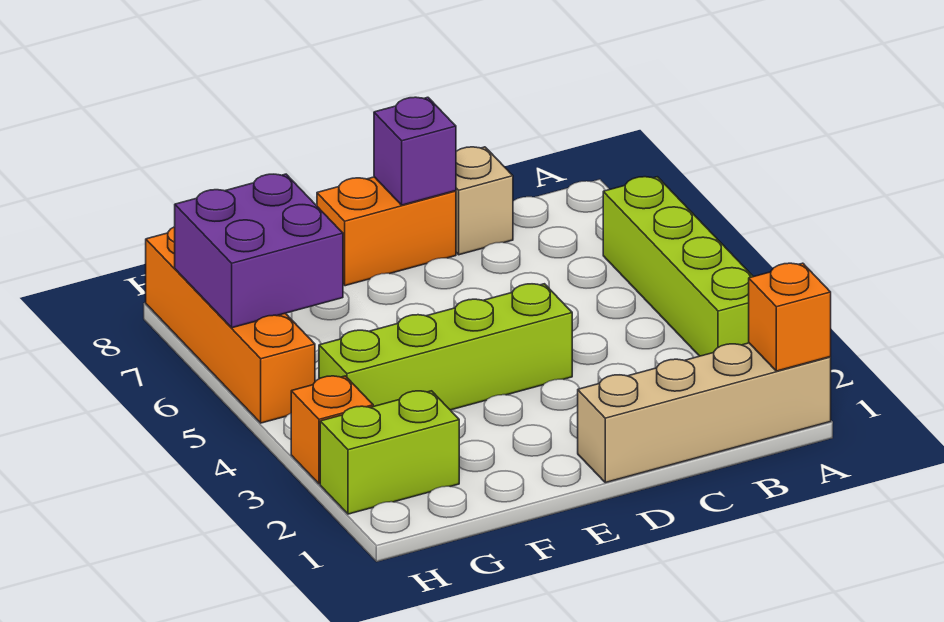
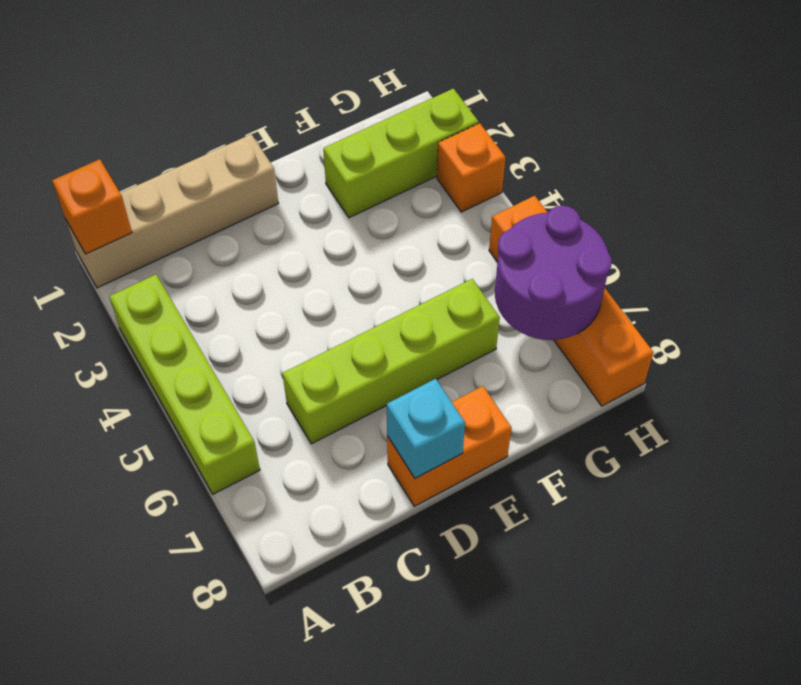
tan 1x1 brick [456,147,513,255] -> none
lime 1x4 brick [319,284,572,410] -> lime 1x4 brick moved to [282,279,500,444]
purple 1x1 brick [374,97,456,205] -> cyan 1x1 brick [387,379,465,478]
lime 1x2 brick [320,391,459,514] -> lime 1x3 brick [323,89,478,218]
purple 2x2 brick [175,174,343,328] -> purple 2x2 round brick [495,206,612,340]

